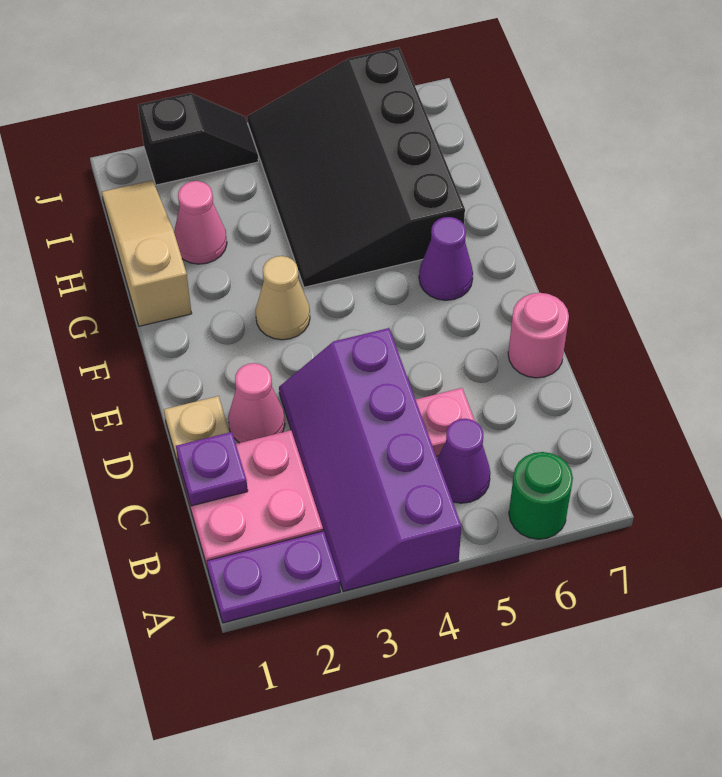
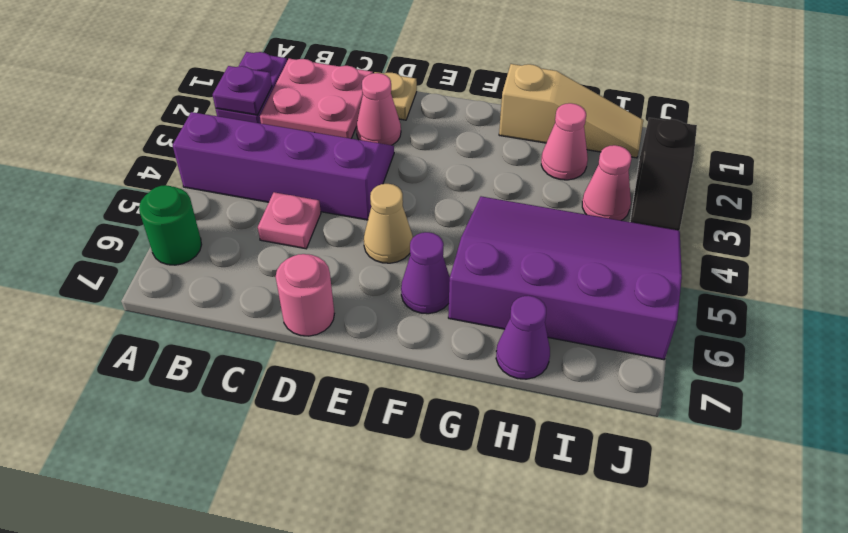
purple 1x1 cone [437,419,490,503] -> purple 1x1 cone moved to [496,296,550,379]
purple 1x1 plate [176,432,248,506] -> purple 1x1 plate moved to [213,66,272,115]
tan 1x1 cone [256,256,310,340] -> tan 1x1 cone moved to [364,184,413,263]
black 3x4 slope [247,47,465,287] -> purple 3x4 slope [448,196,682,360]
none -> pink 1x1 cone [582,145,632,221]

